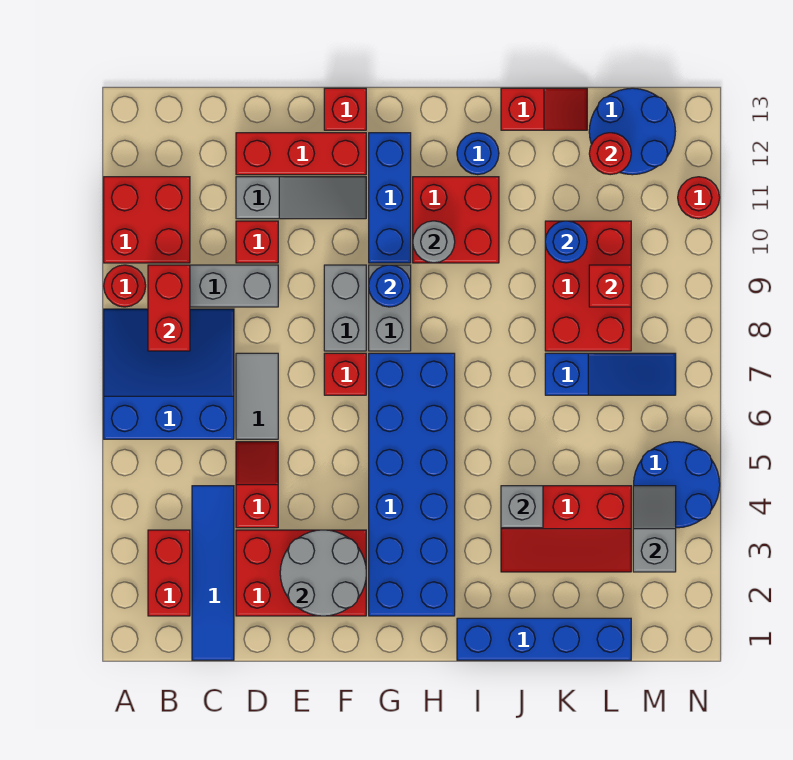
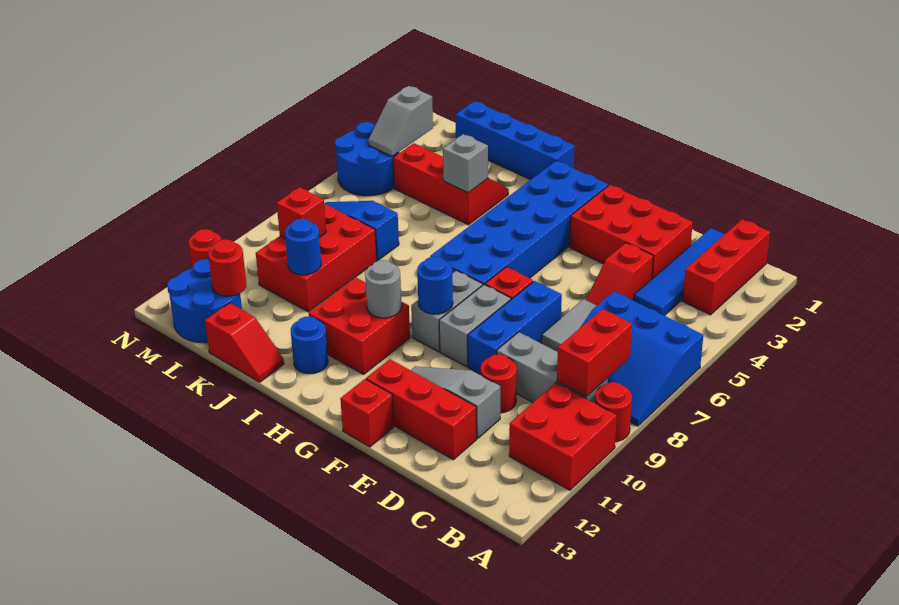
red 1x2 brick [148,530,190,616] -> red 1x3 brick [683,219,770,315]
red 1x1 brick [236,221,278,263] -> red 1x1 round brick [481,354,517,413]
grey 2x2 round brick [280,530,366,616] -> none
blue 1x3 brick [369,133,411,263] -> blue 1x3 brick moved to [468,281,562,374]
red 1x2 slope [501,88,587,130] -> red 1x2 slope turned to [205,303,284,382]

